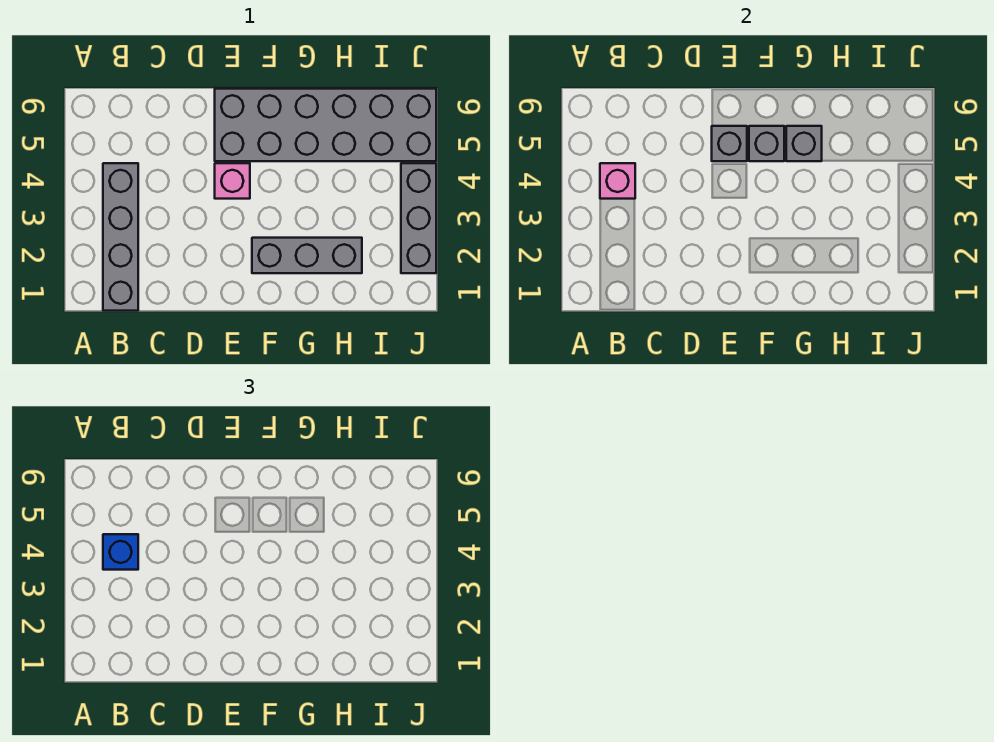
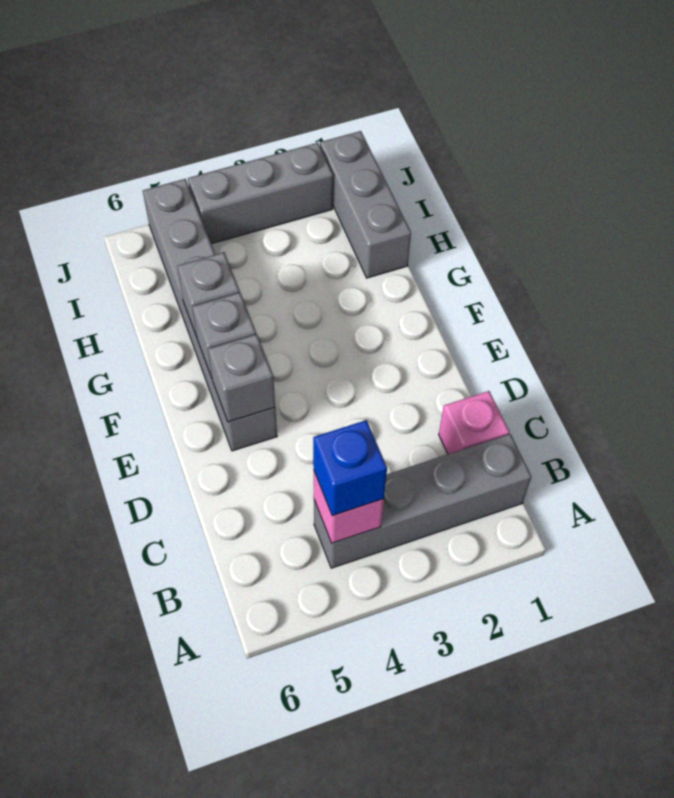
pink 1x1 brick [215,163,250,199] -> pink 1x1 brick moved to [439,391,509,454]
grey 2x6 brick [215,89,436,161] -> grey 1x6 brick [143,179,277,451]
grey 1x3 brick [252,238,362,273] -> grey 1x3 brick moved to [320,131,411,278]

